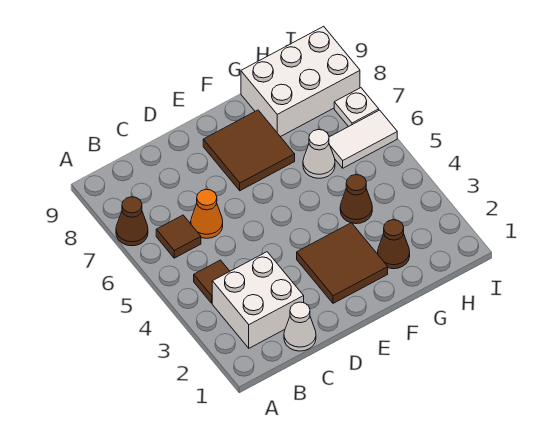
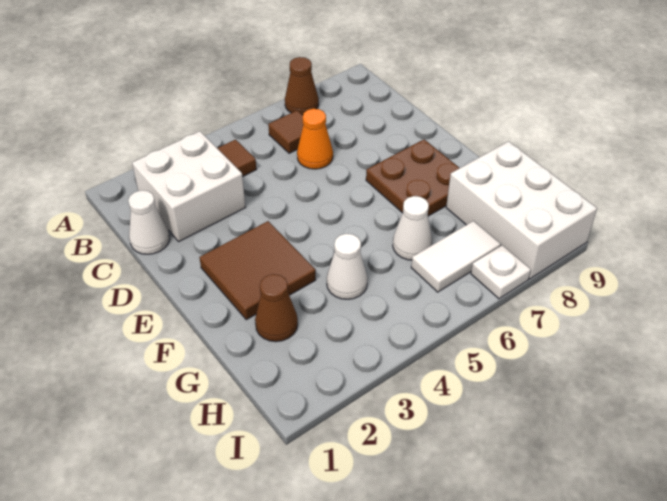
brown 2x2 tile [203,110,295,191] -> brown 2x2 plate [366,139,459,216]
brown 1x1 cone [340,175,372,224] -> white 1x1 cone [327,234,367,299]
white 1x2 tile [329,110,397,168] -> white 1x2 tile turned to [411,221,501,292]

